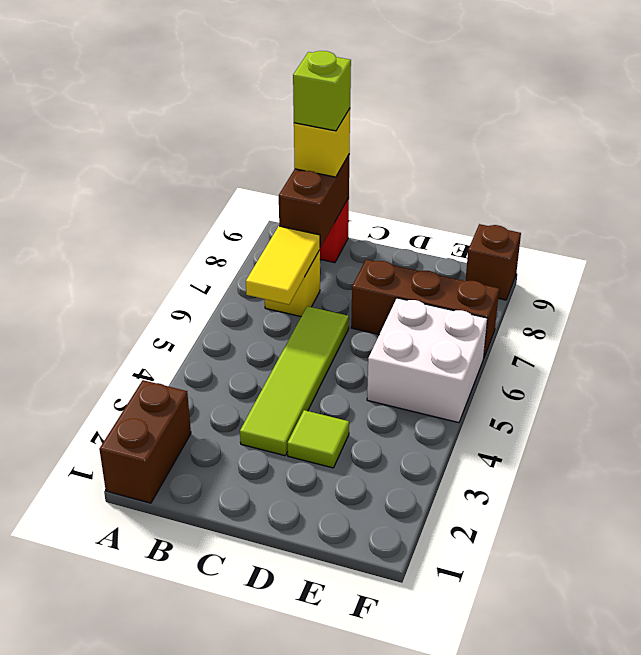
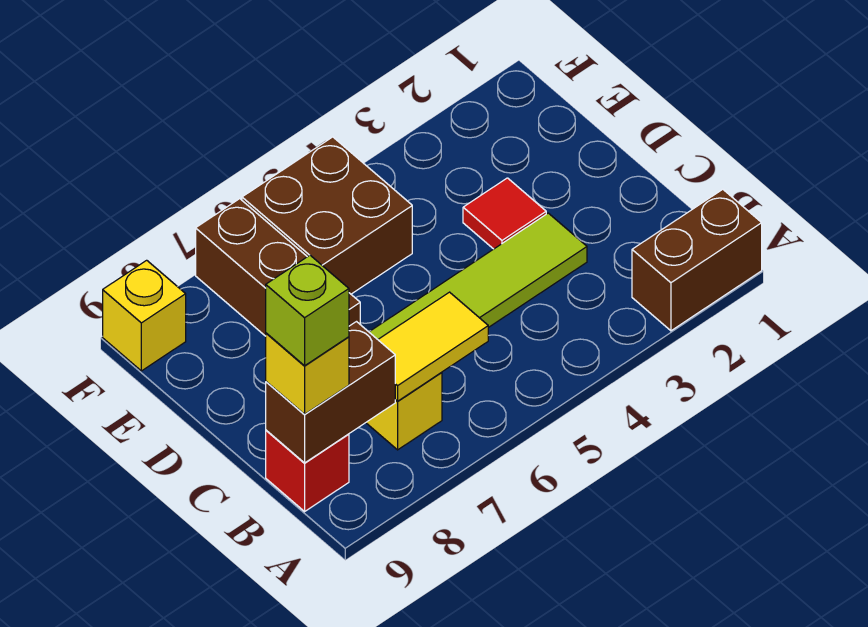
lime 1x1 tile [288,410,349,468] -> red 1x1 tile [463,178,546,249]
white 2x2 brick [367,298,487,423] -> brown 2x2 brick [242,137,412,294]
brown 1x1 brick [466,224,521,300] -> yellow 1x1 brick [103,260,186,371]

